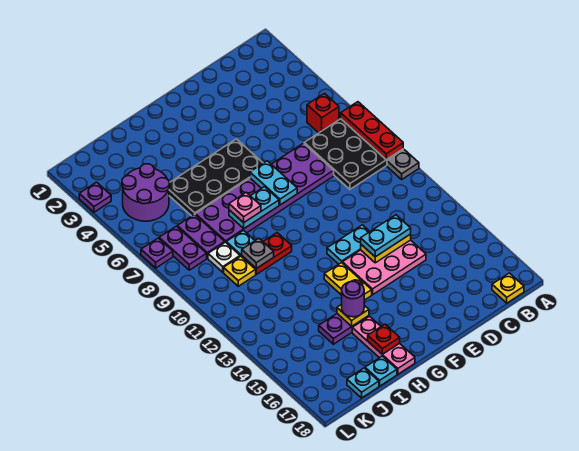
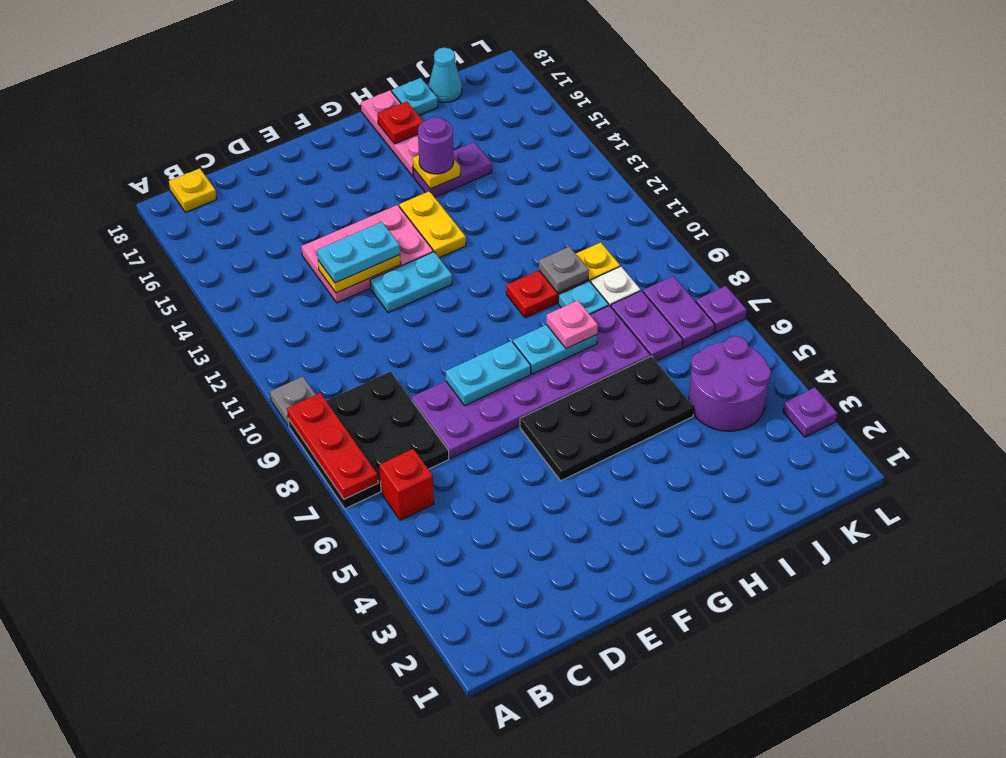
cyan 1x2 plate [250,161,297,205] -> cyan 1x2 plate turned to [445,341,531,405]
cyan 1x1 plate [347,368,379,398] -> cyan 1x1 cone [429,48,462,103]

